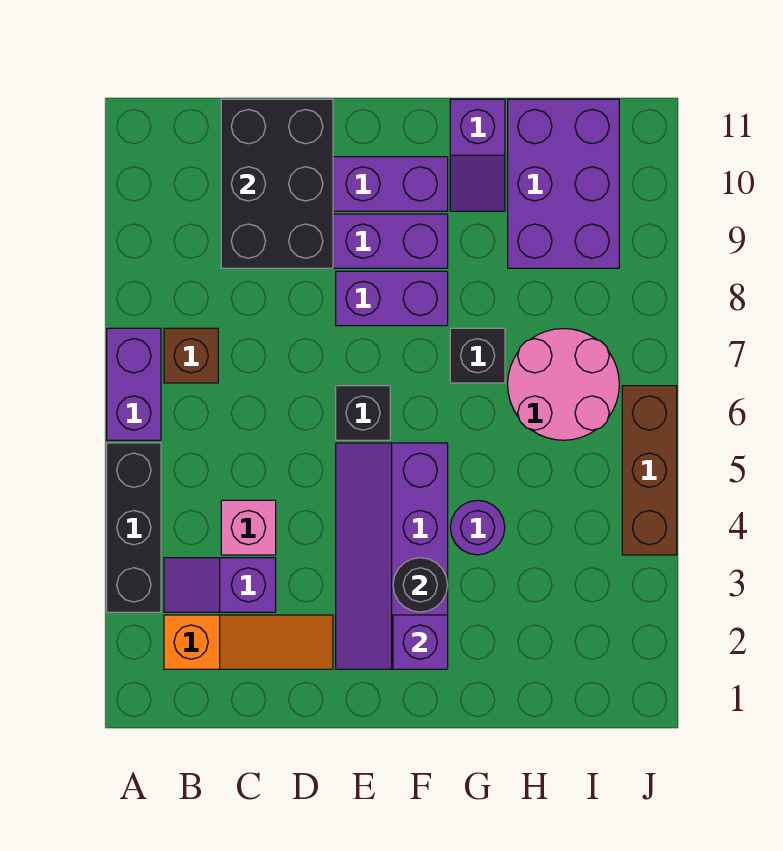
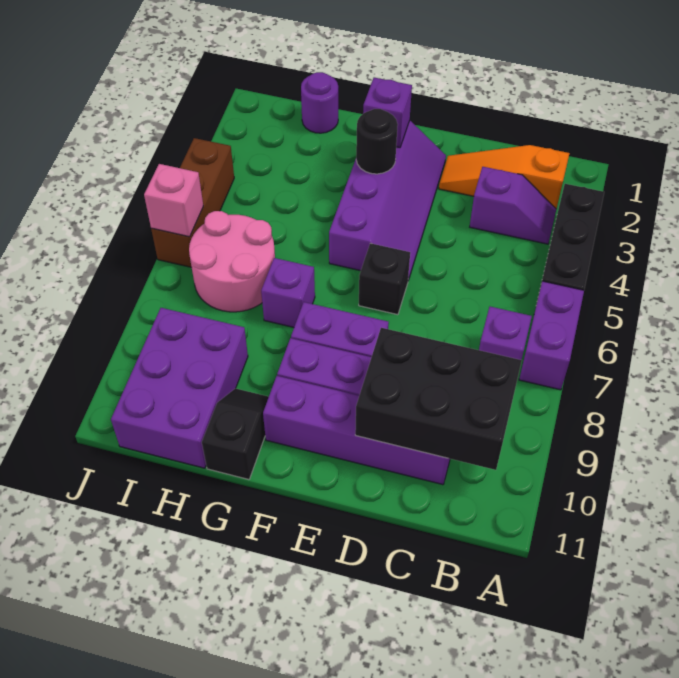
brown 1x1 brick [164,328,218,383] -> purple 1x1 brick [479,307,532,360]
pink 1x1 brick [221,500,276,555] -> pink 1x1 brick moved to [144,164,203,237]
black 2x3 brick [221,99,333,268] -> black 2x3 brick turned to [355,328,522,470]
purple 1x1 round brick [450,500,505,555] -> purple 1x1 round brick moved to [301,72,338,133]
black 1x1 brick [450,328,505,383] -> purple 1x1 brick [261,258,315,327]
purple 1x2 slope [450,99,505,211] -> black 1x2 slope [202,388,269,480]

